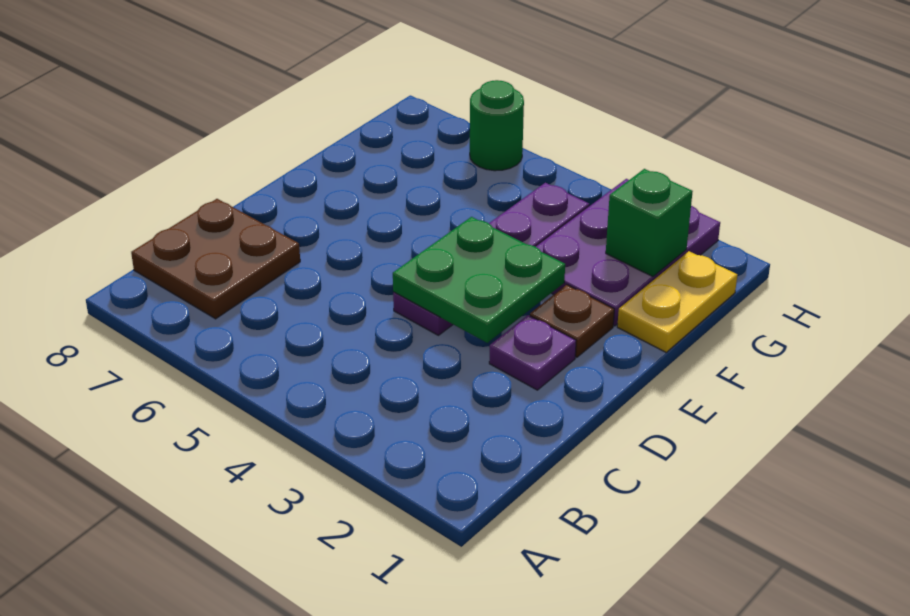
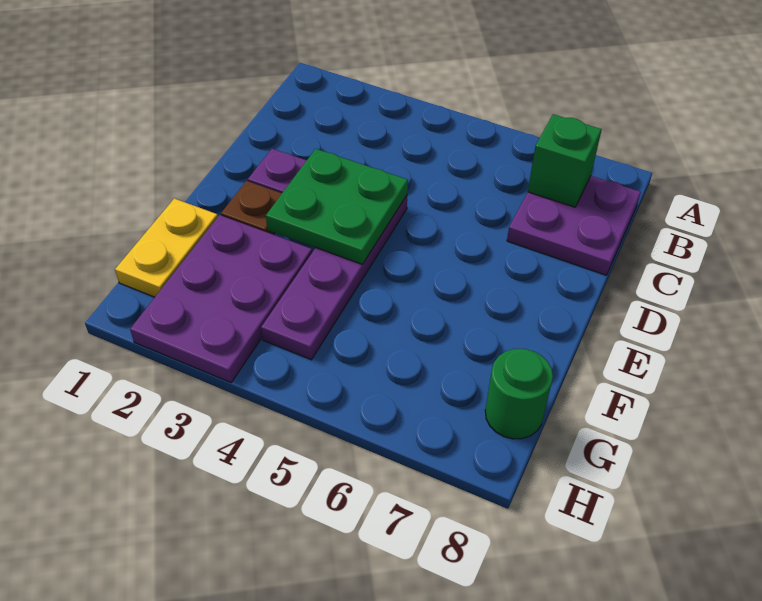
brown 2x2 plate [131,199,300,319] -> purple 2x2 plate [507,176,641,275]
green 1x1 brick [606,169,693,277] -> green 1x1 brick moved to [528,114,602,207]
green 1x1 round brick [470,80,524,171] -> green 1x1 round brick moved to [485,349,553,439]

